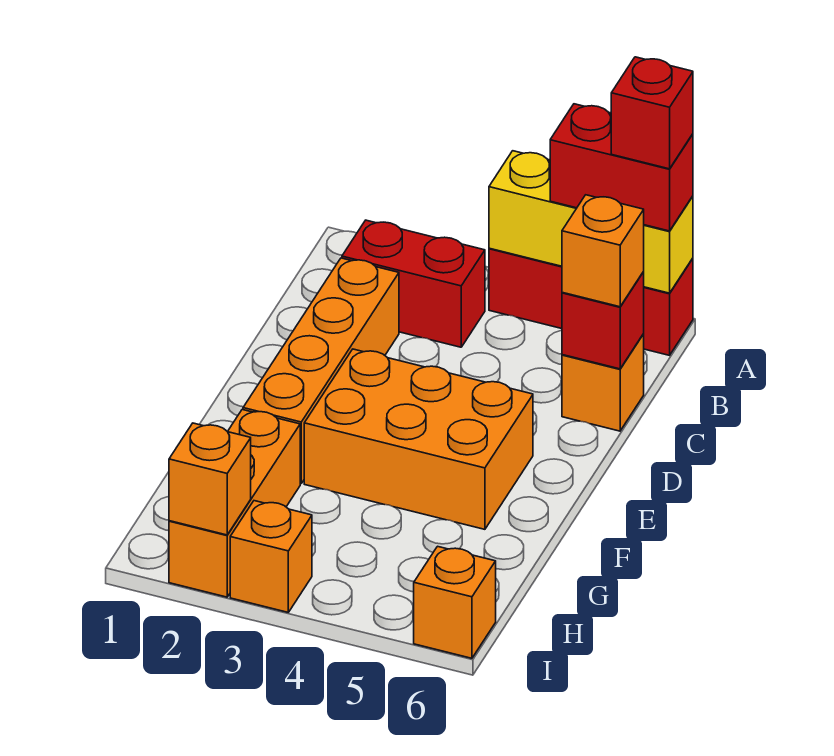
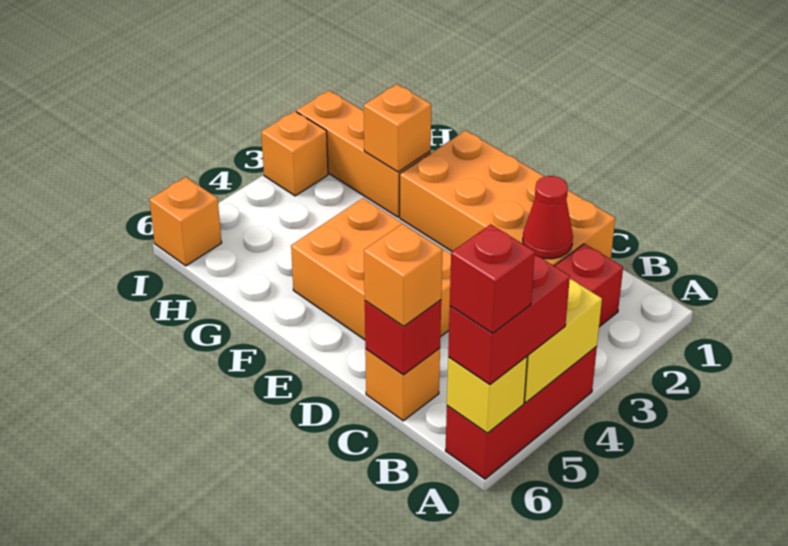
orange 1x4 brick [243,258,399,484] -> orange 2x4 brick [400,130,615,266]
none -> red 1x1 cone [523,176,573,259]
orange 2x3 brick [304,349,533,529] -> orange 2x3 brick turned to [291,198,451,340]
orange 1x1 brick [169,423,251,535] -> orange 1x1 brick moved to [364,84,431,172]

